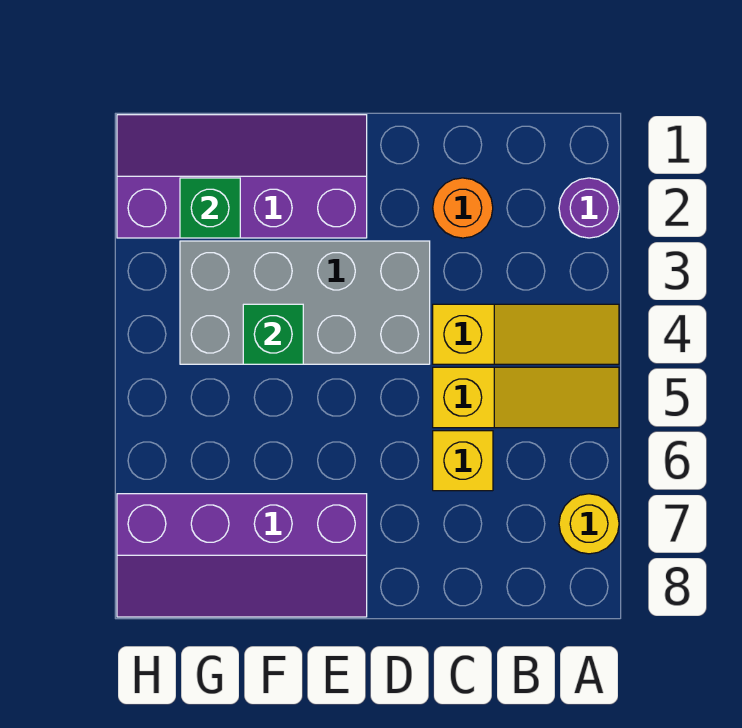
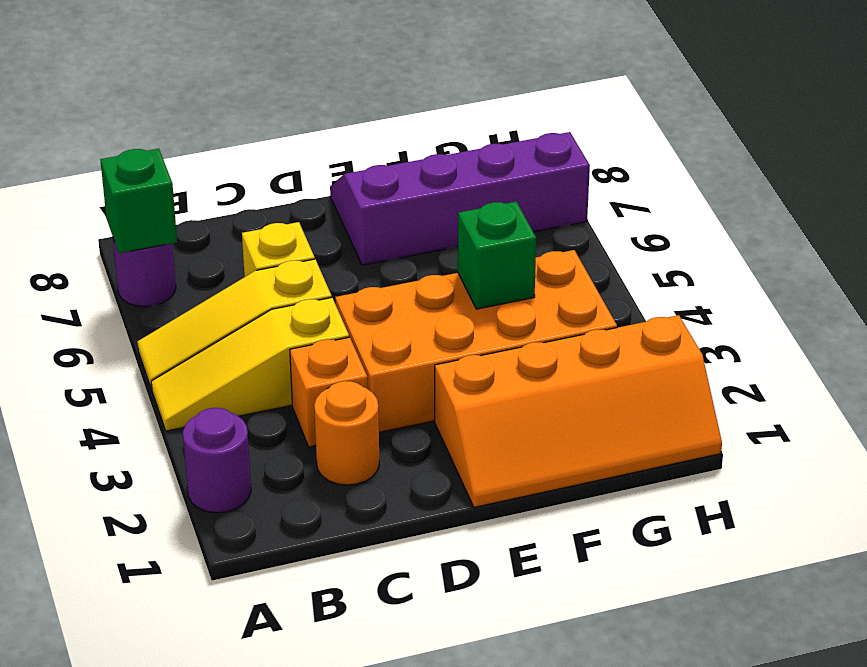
yellow 1x1 round brick [559,494,619,554] -> purple 1x1 round brick [113,239,176,307]
none -> orange 1x1 brick [290,337,368,447]
grey 2x4 brick [180,241,430,364] -> orange 2x4 brick [335,250,617,432]
purple 2x4 slope [117,115,367,238] -> orange 2x4 slope [435,315,722,507]
green 1x1 brick [180,178,240,238] -> green 1x1 brick moved to [100,149,177,253]

